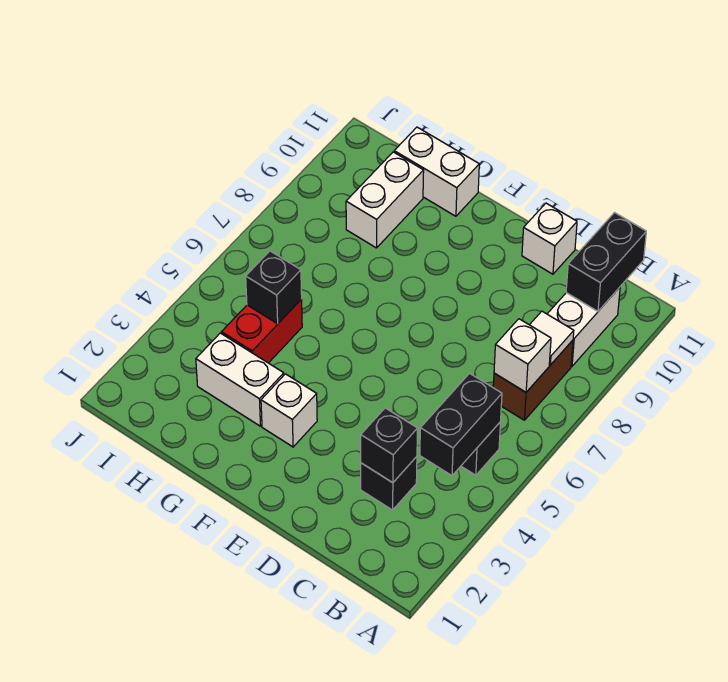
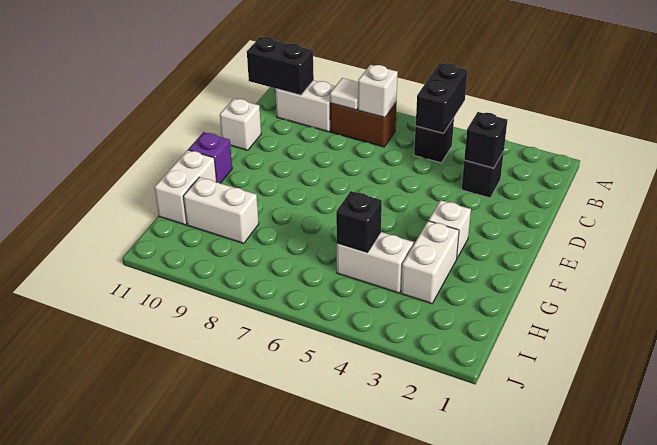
black 1x2 brick [420,373,502,476] -> black 1x2 brick turned to [416,63,467,133]
none -> purple 1x1 brick [188,132,232,183]
red 1x2 brick [222,299,302,363] -> white 1x2 brick [337,232,413,293]

